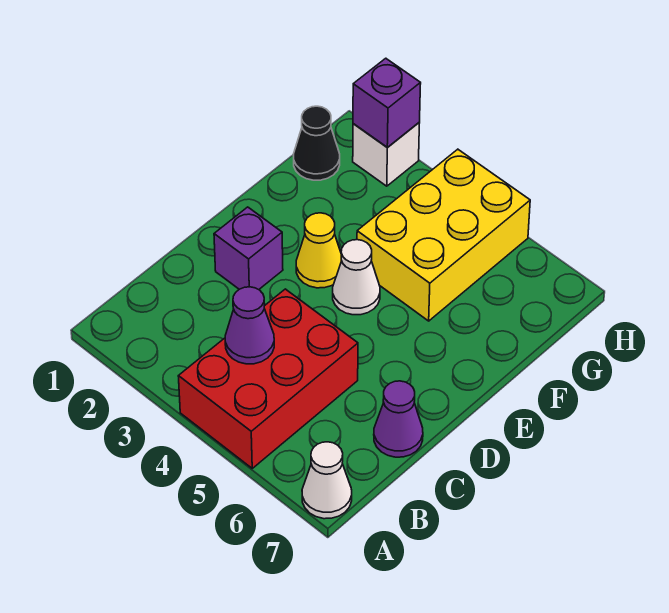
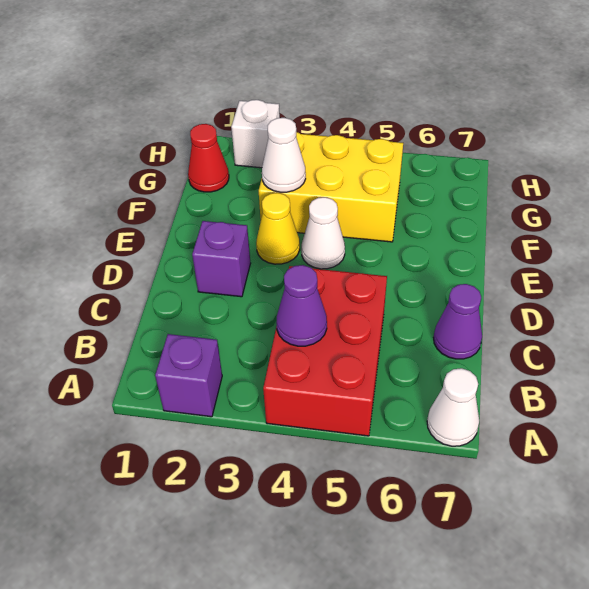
none -> white 1x1 cone [262,118,306,192]
yellow 2x3 brick [357,149,530,321] -> yellow 2x3 brick turned to [259,132,403,242]
black 1x1 cone [293,106,340,180] -> red 1x1 cone [188,124,229,192]
purple 1x1 brick [353,58,421,148] -> purple 1x1 brick moved to [155,334,222,417]

